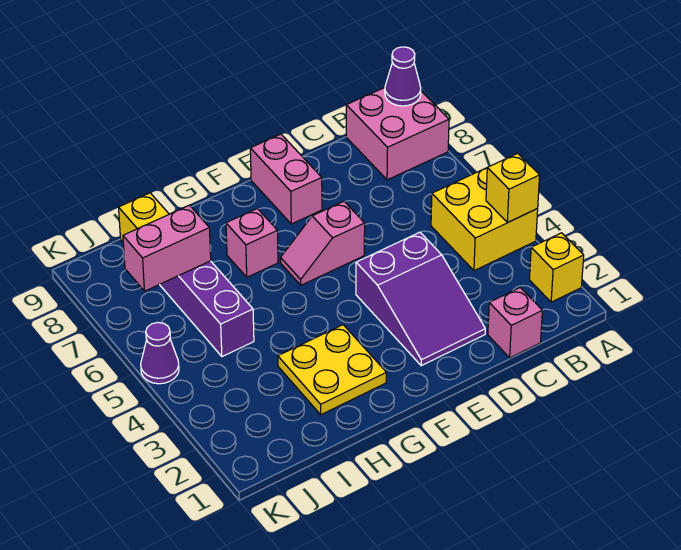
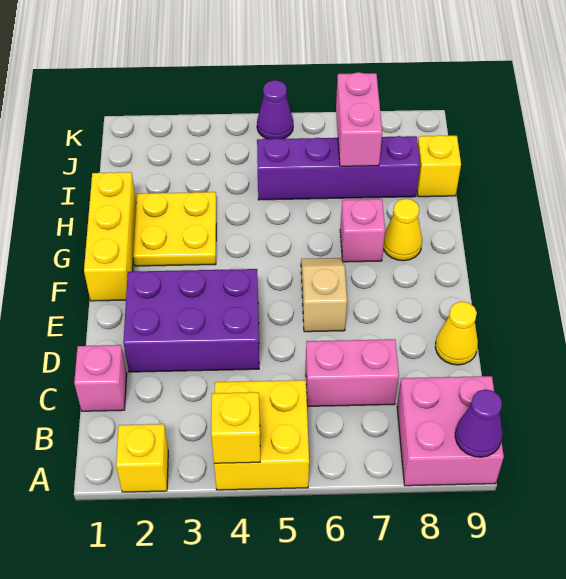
purple 2x3 slope [356,232,485,366] -> purple 2x3 brick [123,269,259,372]
none -> yellow 1x1 cone [435,302,478,365]
pink 1x2 slope [281,201,365,285] -> tan 1x2 slope [301,258,347,332]
pink 1x2 brick [250,134,322,224] -> pink 1x2 brick moved to [306,339,399,406]
none -> yellow 1x3 brick [84,172,136,301]
none -> yellow 1x1 cone [383,199,422,261]

